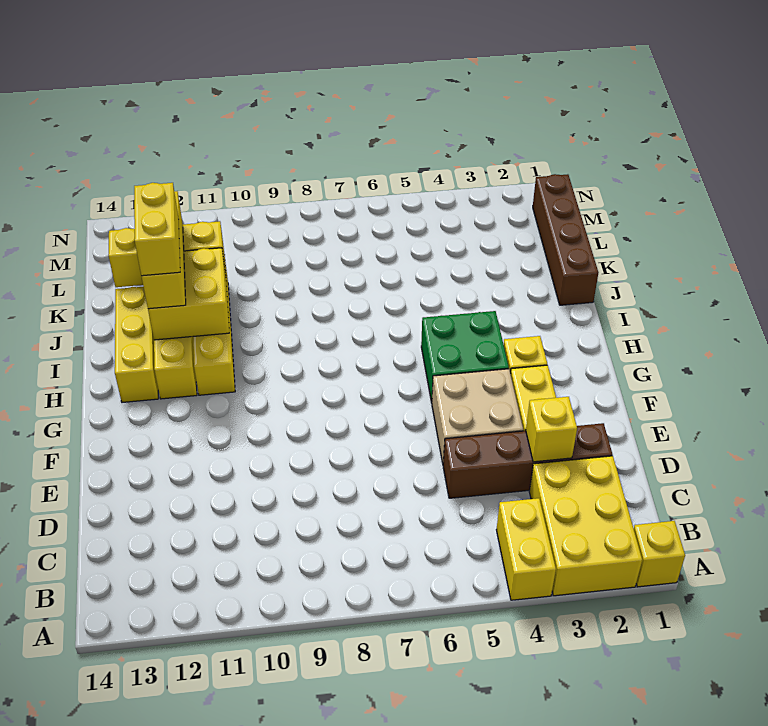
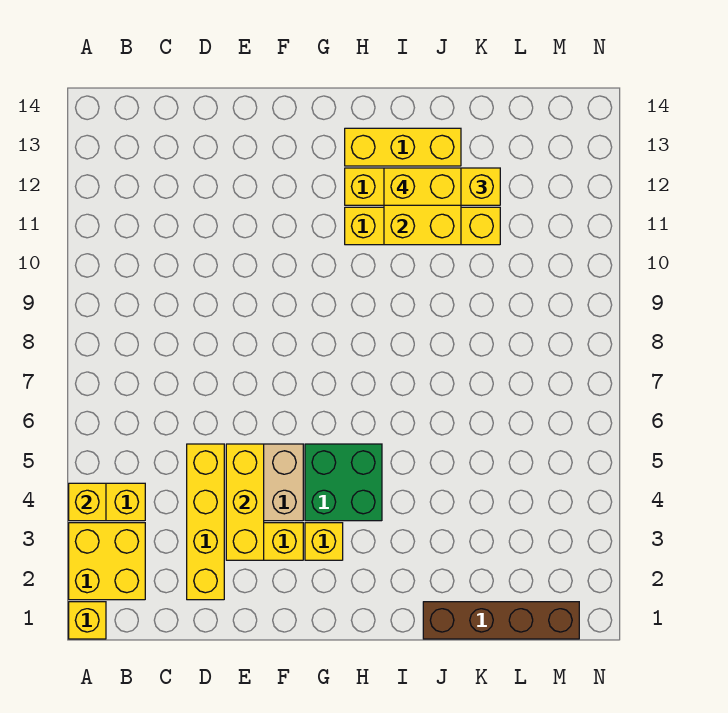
yellow 2x3 brick [529,456,642,596] -> yellow 2x2 brick [69,523,145,600]
brown 1x4 brick [443,423,612,498] -> yellow 1x4 brick [187,444,224,600]
yellow 1x1 brick [526,397,577,462] -> yellow 1x1 brick moved to [69,483,106,521]
yellow 1x3 brick [109,221,226,287] -> yellow 1x3 brick moved to [226,444,264,560]

